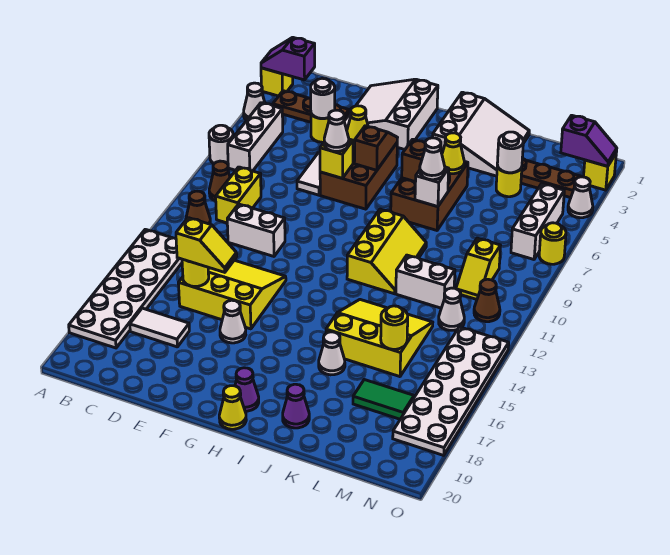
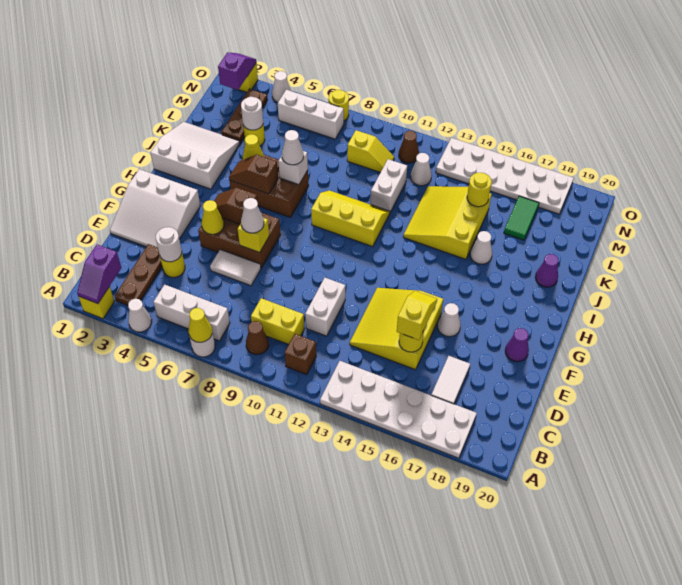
brown 1x1 cone [186,191,210,224] -> brown 1x1 brick [285,334,316,375]
purple 1x1 cone [235,368,259,411] -> purple 1x1 cone moved to [505,328,529,362]
yellow 1x1 cone [219,386,246,429] -> yellow 1x1 cone moved to [188,308,212,342]

